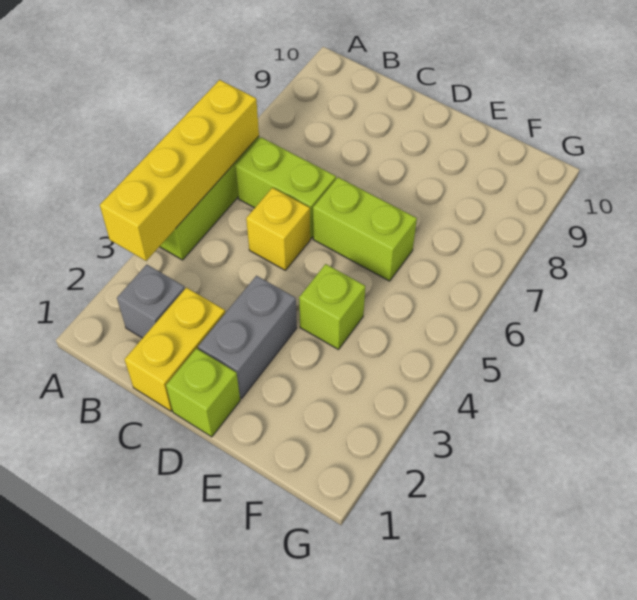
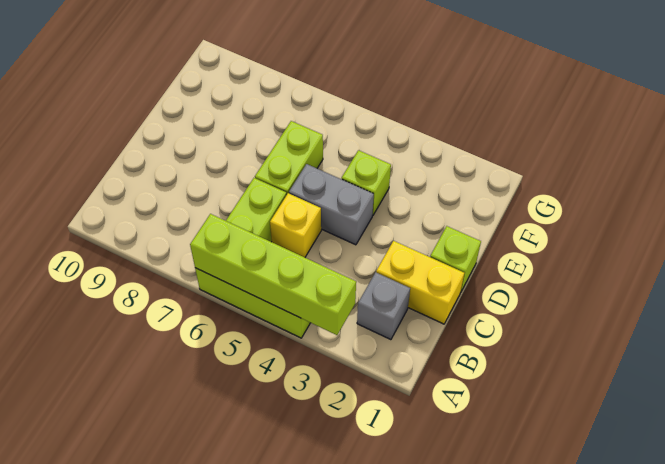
yellow 1x4 brick [100,80,259,261] -> lime 1x4 brick [190,214,356,335]
grey 1x2 brick [198,276,297,398] -> grey 1x2 brick moved to [289,164,374,245]

